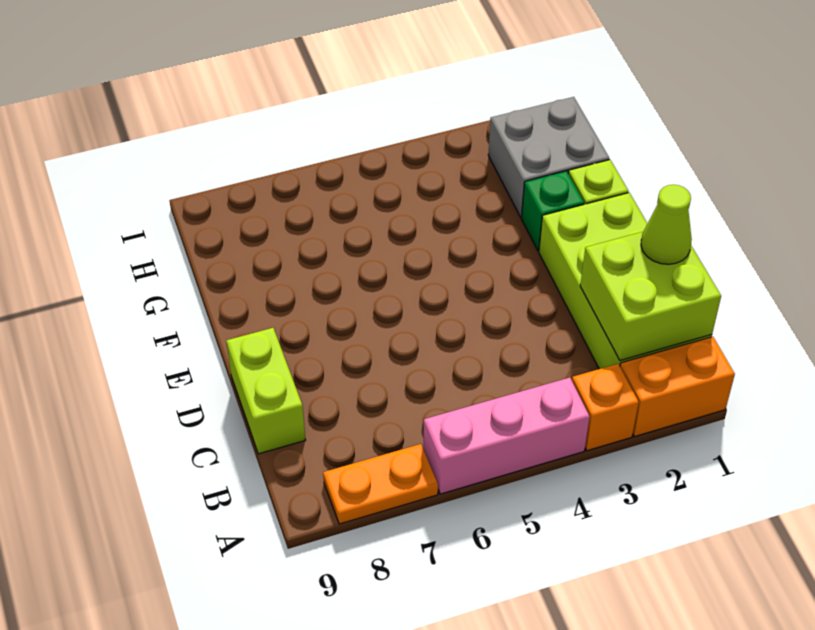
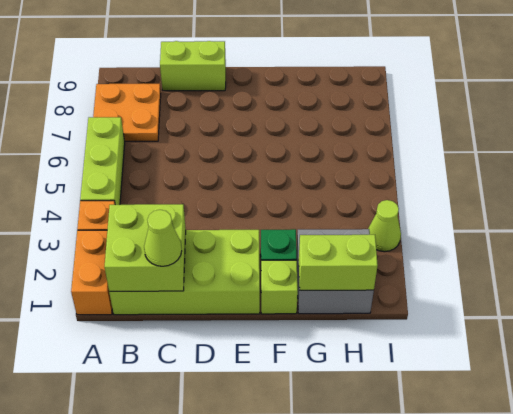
pink 1x3 brick [423,378,590,494] -> lime 1x3 brick [80,117,125,205]
orange 1x2 plate [323,444,438,524] -> orange 2x2 plate [93,83,161,141]
none -> lime 1x2 brick [299,235,378,290]
none -> lime 1x1 cone [368,200,401,252]

